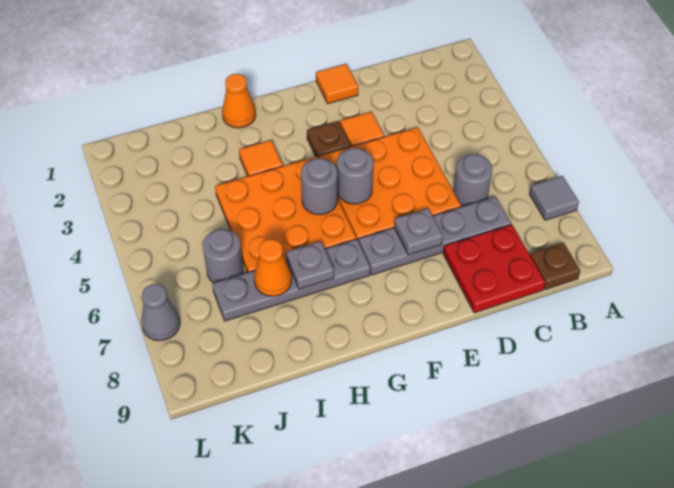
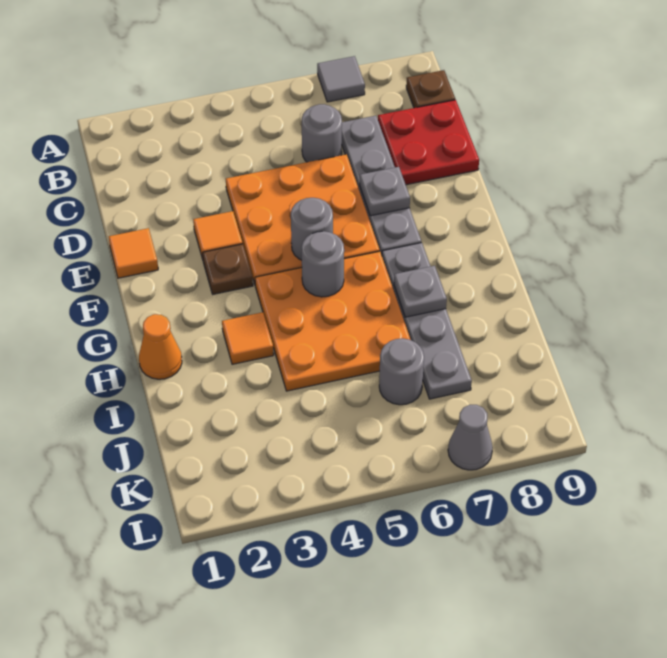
orange 1x1 cone [254,239,292,296] -> none

